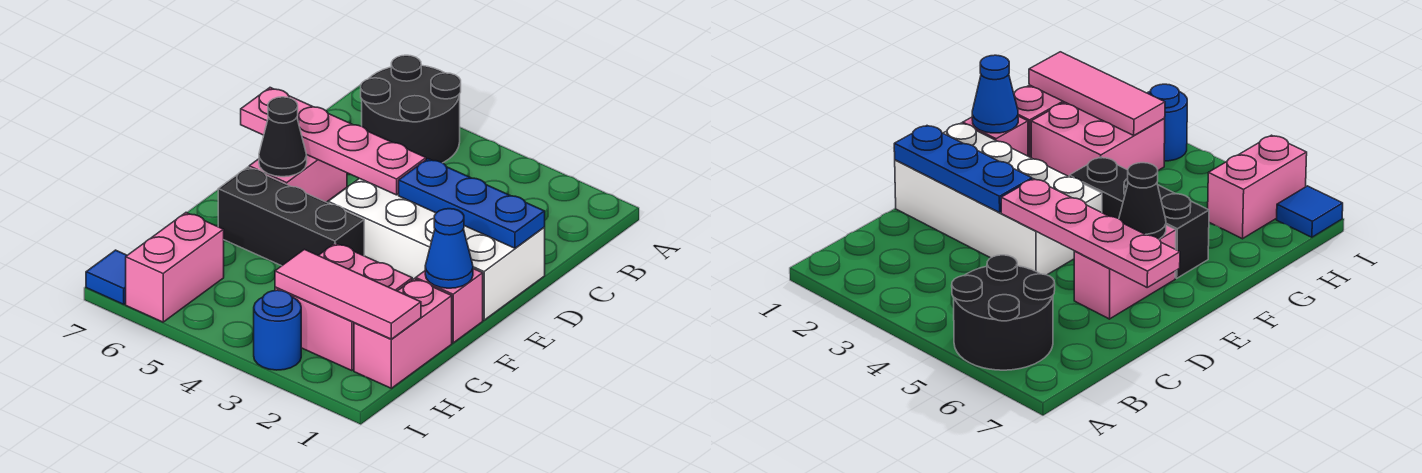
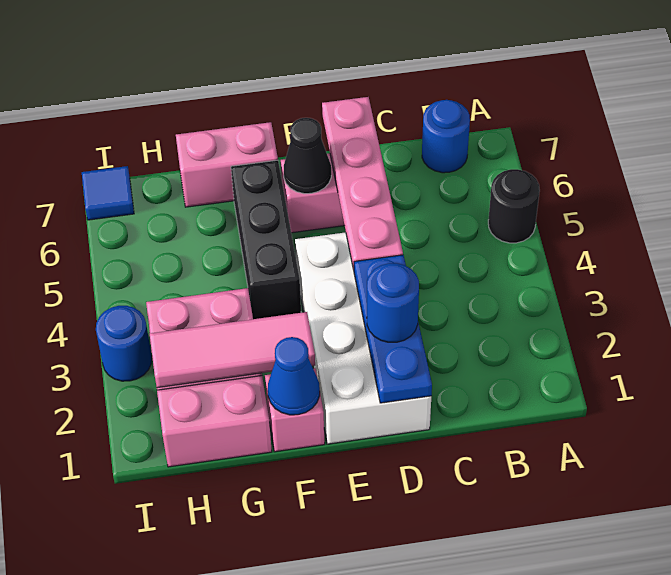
black 2x2 round brick [361,55,461,163] -> black 1x1 round brick [488,169,540,243]
none -> blue 1x1 round brick [422,100,470,173]
none -> blue 1x1 round brick [367,263,419,342]
pink 1x3 tile [275,249,421,339] -> pink 1x3 tile turned to [150,312,315,388]
pink 1x2 brick [126,213,224,322] -> pink 1x2 brick moved to [176,122,278,207]

